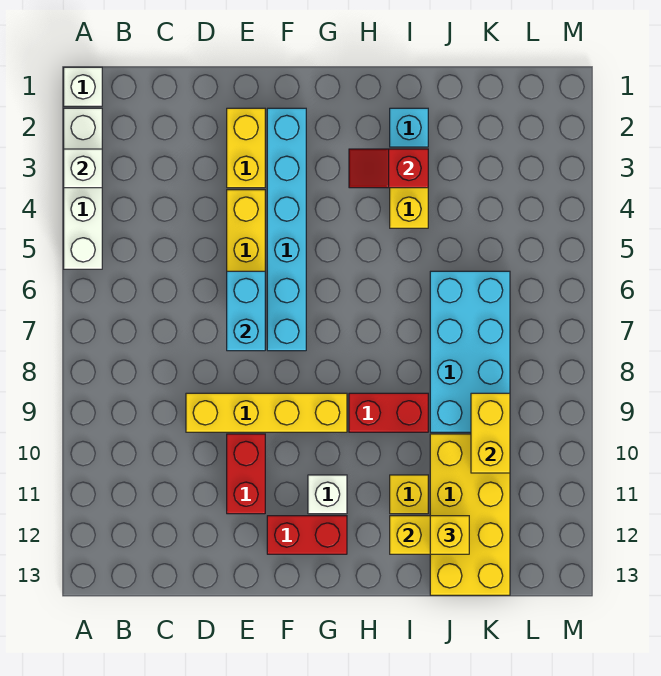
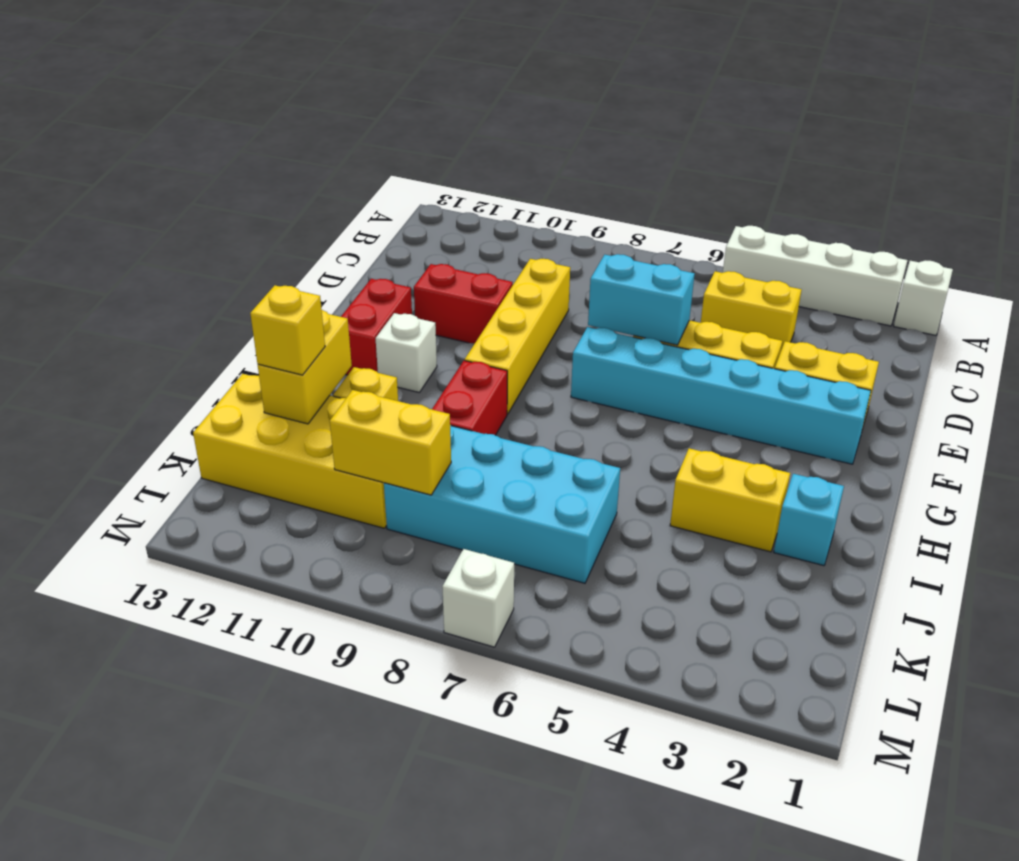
white 1x1 brick [64,149,102,188] -> white 1x1 brick moved to [442,549,514,647]
none -> yellow 1x2 brick [701,271,801,350]
red 1x2 slope [349,149,428,188] -> none

